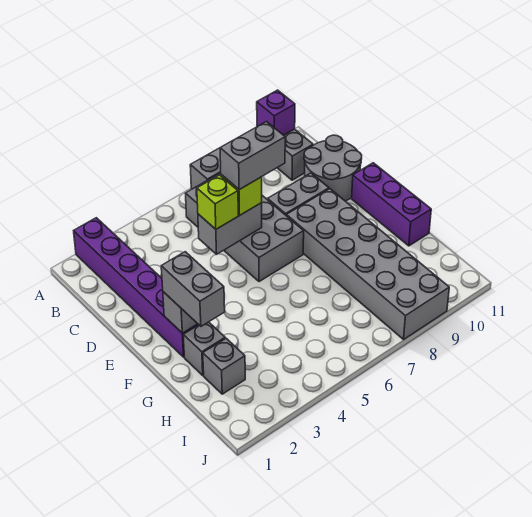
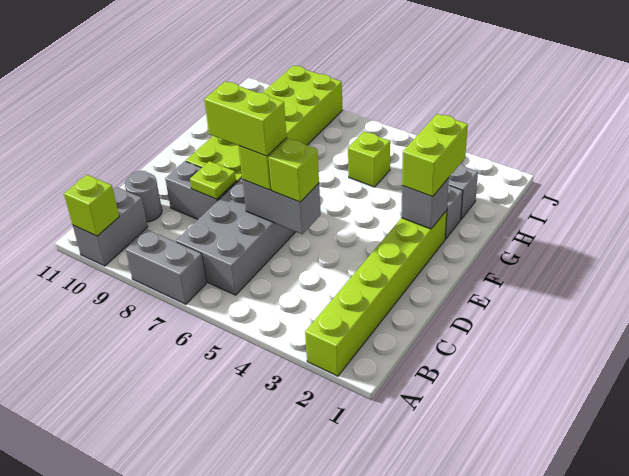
purple 1x6 brick [74,218,199,357] -> lime 1x6 brick [305,210,447,376]
purple 1x1 brick [257,90,295,135] -> lime 1x1 brick [64,175,119,236]
grey 2x2 round brick [304,135,362,201] -> grey 1x1 round brick [125,171,162,222]
grey 1x2 brick [220,122,285,190] -> lime 1x2 brick [204,81,287,156]
none -> lime 1x1 plate [190,161,236,199]
grey 2x6 brick [286,189,449,339] -> lime 2x6 brick [186,66,342,183]
purple 1x3 brick [352,163,431,246] -> none
grey 1x2 brick [161,252,225,326] -> lime 1x2 brick [402,114,468,196]
none -> lime 1x1 brick [348,132,390,187]

